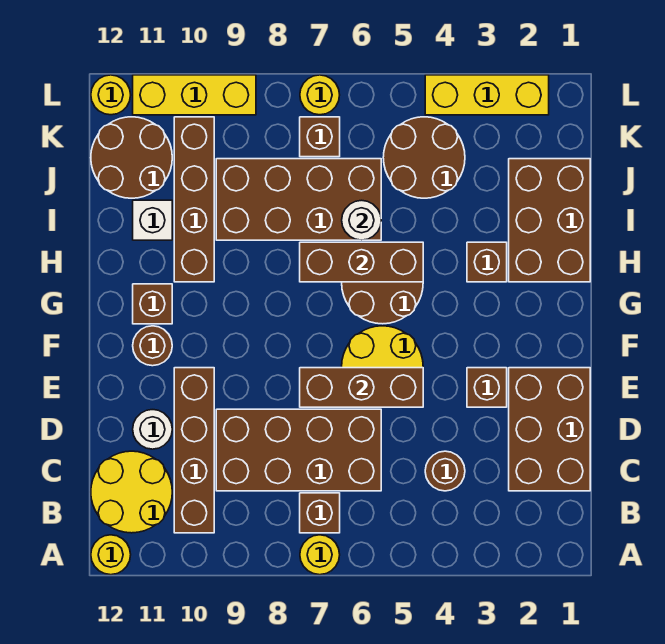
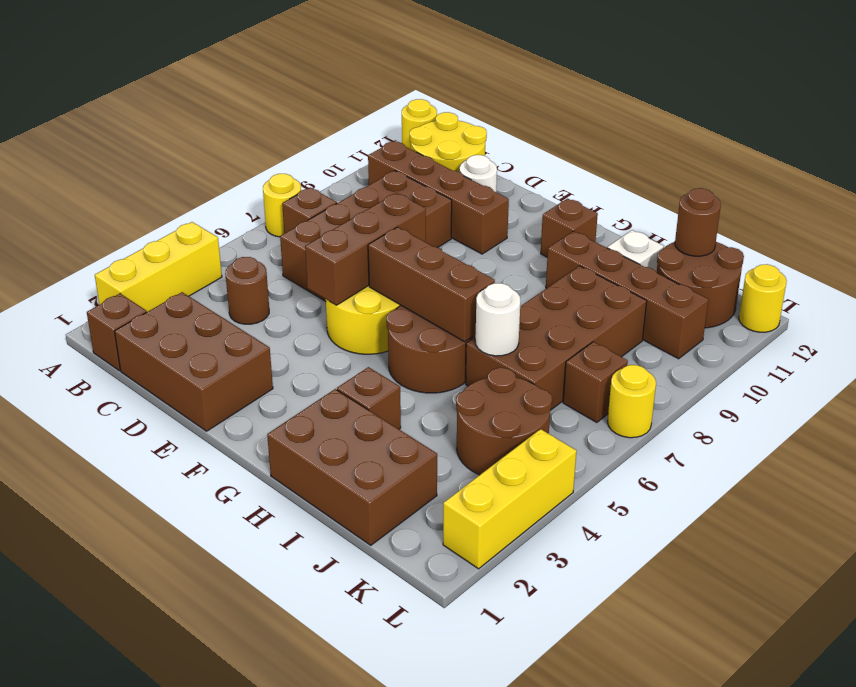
brown 1x1 brick [467,368,507,407] -> brown 1x1 brick moved to [87,294,147,371]
brown 1x1 round brick [133,326,172,366] -> brown 1x1 round brick moved to [675,188,721,256]
brown 1x3 brick [300,242,423,282] -> brown 1x3 brick turned to [368,227,495,342]
yellow 1x3 brick [133,75,256,115] -> yellow 1x3 brick moved to [95,222,222,312]

